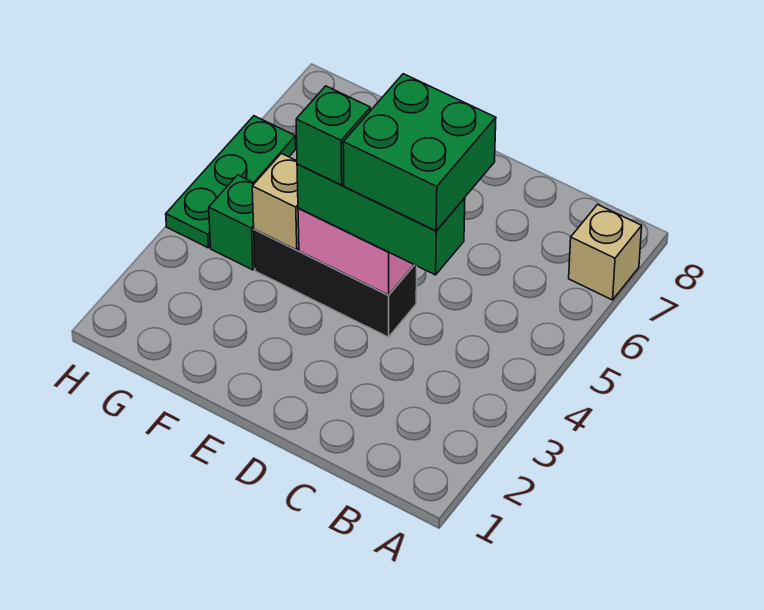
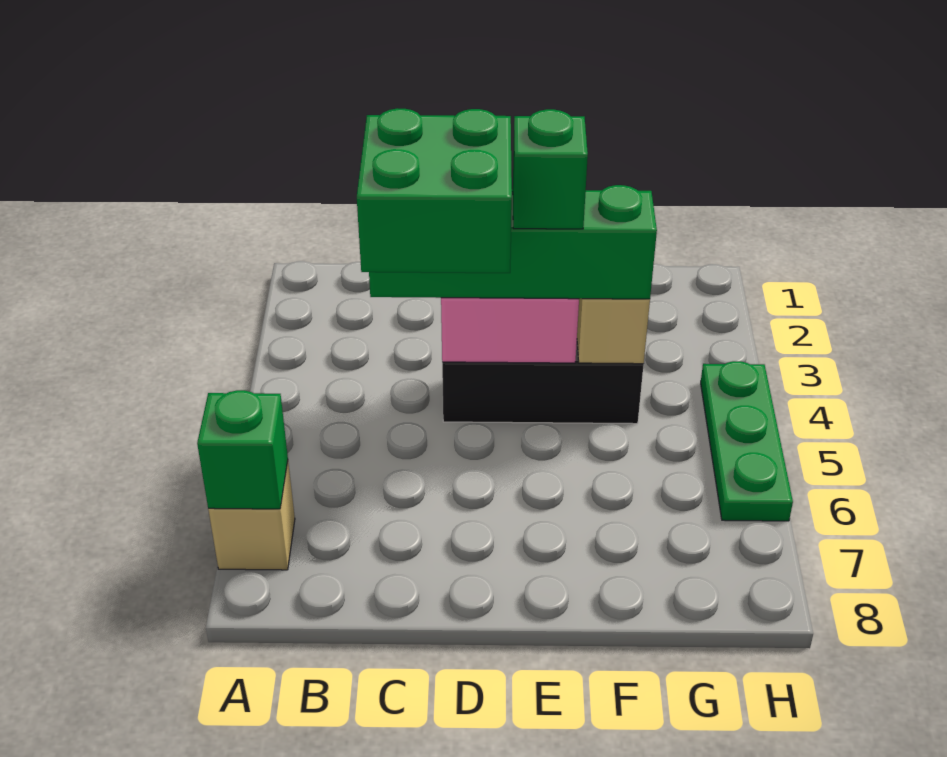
green 1x3 brick [297,164,465,275] -> green 1x4 brick [369,185,657,299]
green 1x1 brick [209,175,255,270] -> green 1x1 brick moved to [197,390,288,509]

